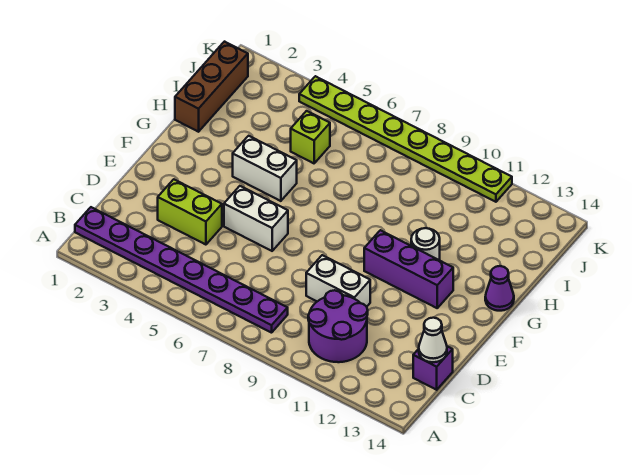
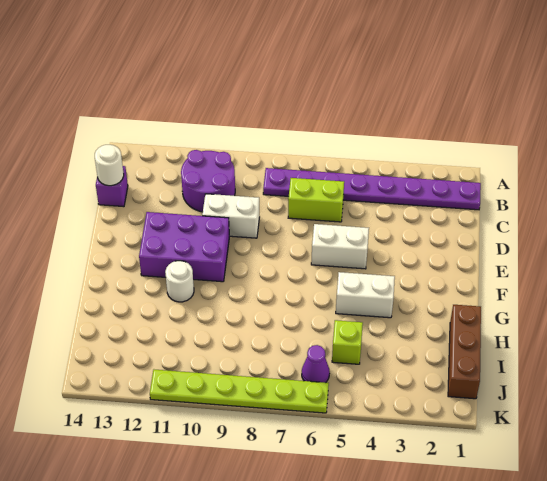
white 1x1 cone [419,318,447,362] -> white 1x1 round brick [95,145,124,186]
lime 1x2 brick [158,179,222,245] -> lime 1x2 brick moved to [288,178,344,222]
purple 1x3 brick [364,230,453,308] -> purple 2x3 brick [139,212,229,282]
purple 1x1 cone [485,266,514,311] -> purple 1x1 cone moved to [302,345,330,383]
lime 1x8 plate [299,76,512,202] -> lime 1x6 plate [150,370,329,413]

